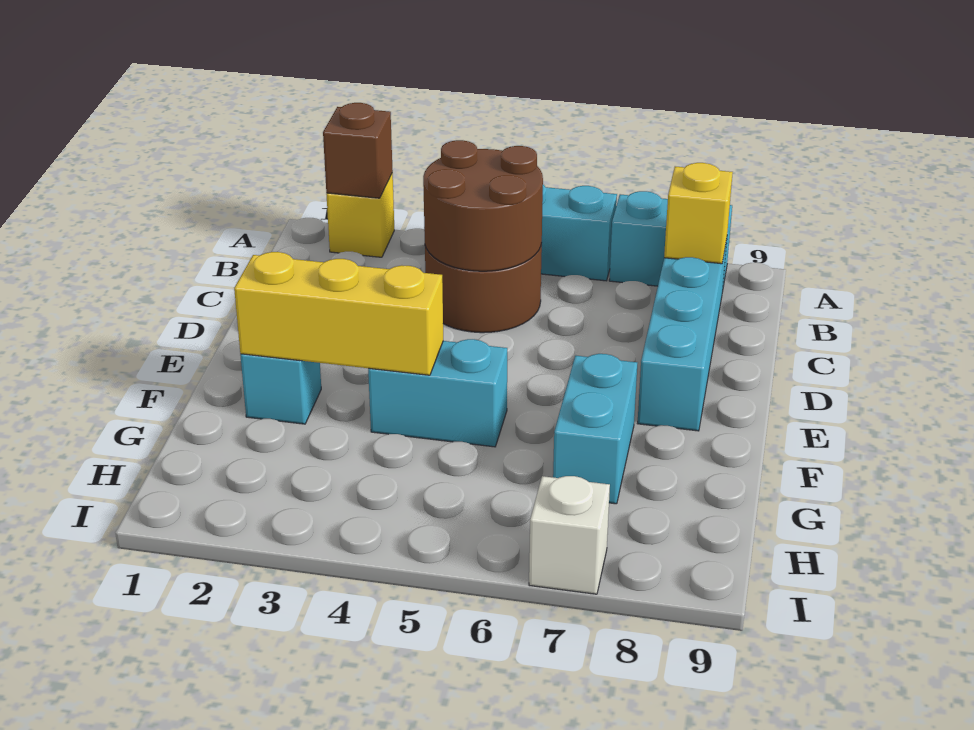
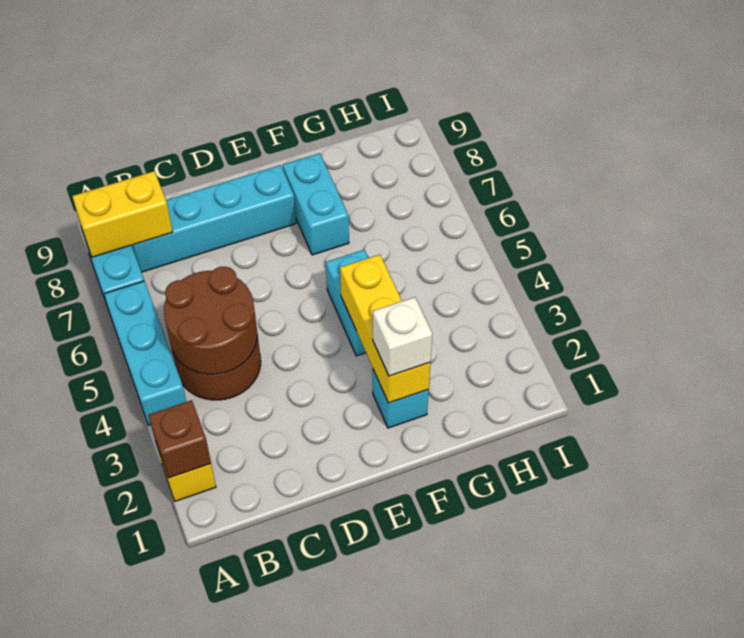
yellow 1x1 brick [664,163,733,264] -> yellow 1x2 brick [72,171,173,257]
cyan 1x2 brick [553,354,637,504] -> cyan 1x2 brick turned to [283,153,349,255]
white 1x1 brick [529,476,610,594] -> white 1x1 brick moved to [373,297,432,376]

